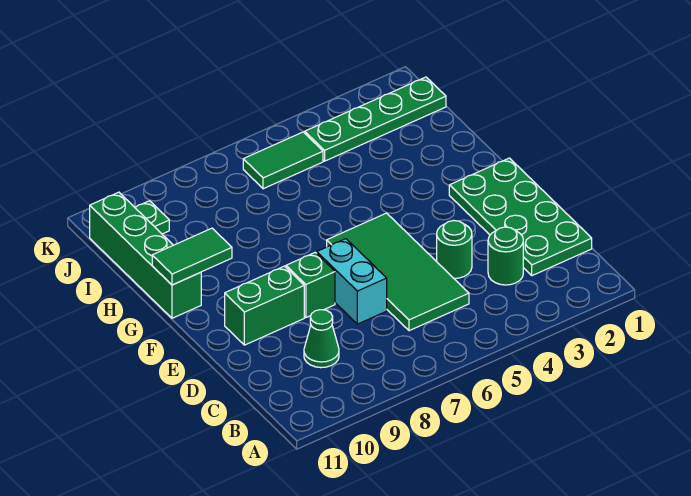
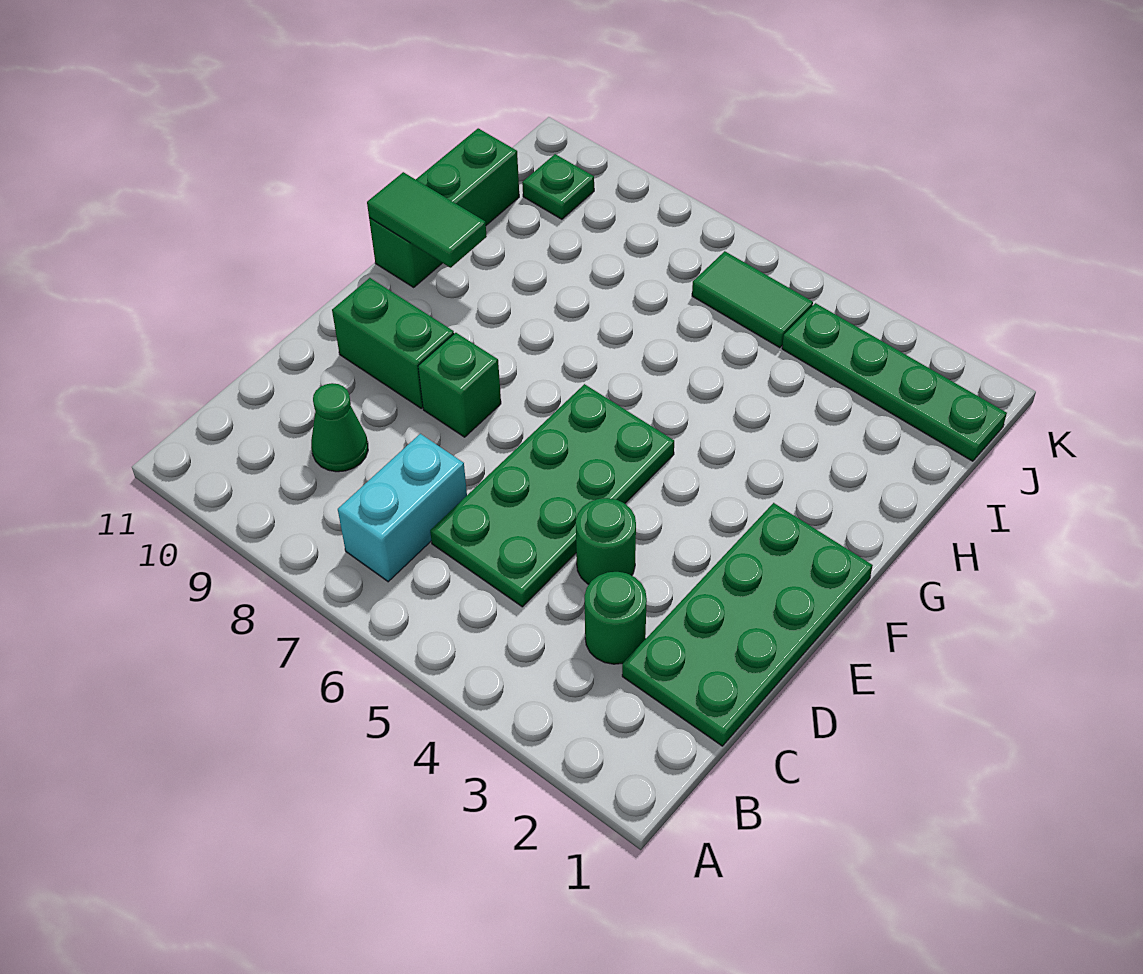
green 2x4 tile [327,213,469,331] -> green 2x4 plate [430,384,674,607]
cyan 1x2 brick [317,239,387,324] -> cyan 1x2 brick moved to [338,434,467,582]
green 1x4 brick [90,192,201,318] -> green 1x3 brick [369,128,519,287]

